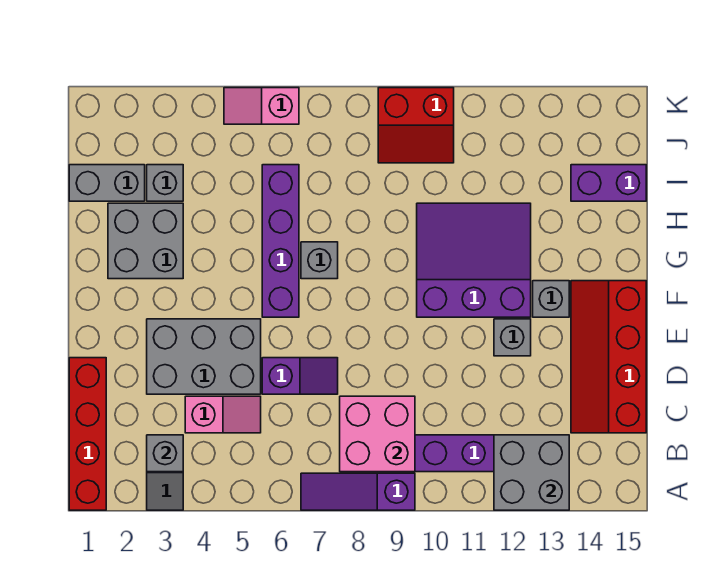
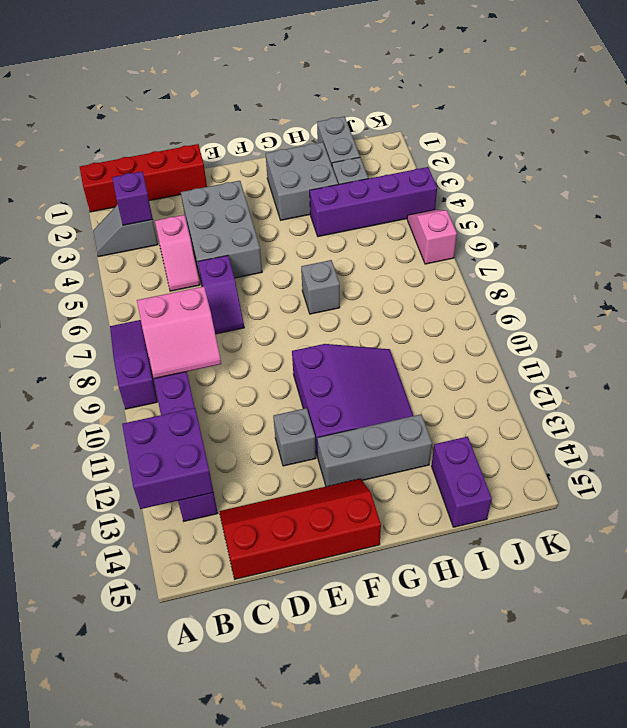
grey 2x2 brick [494,435,569,510] -> purple 2x2 brick [122,408,214,509]
grey 1x1 brick [147,435,183,472] -> purple 1x1 brick [112,172,153,225]
pink 2x2 brick [340,396,415,472] -> pink 2x2 slope [137,286,221,379]
purple 1x4 brick [262,165,299,317] -> purple 1x4 brick moved to [310,167,437,237]
grey 1x1 brick [533,281,569,317] -> grey 1x3 brick [317,414,432,486]
red 2x2 slope [378,88,454,163] -> none

